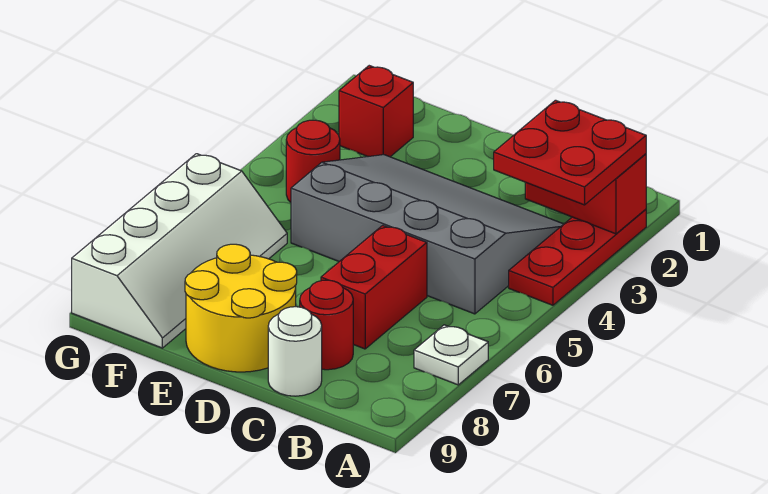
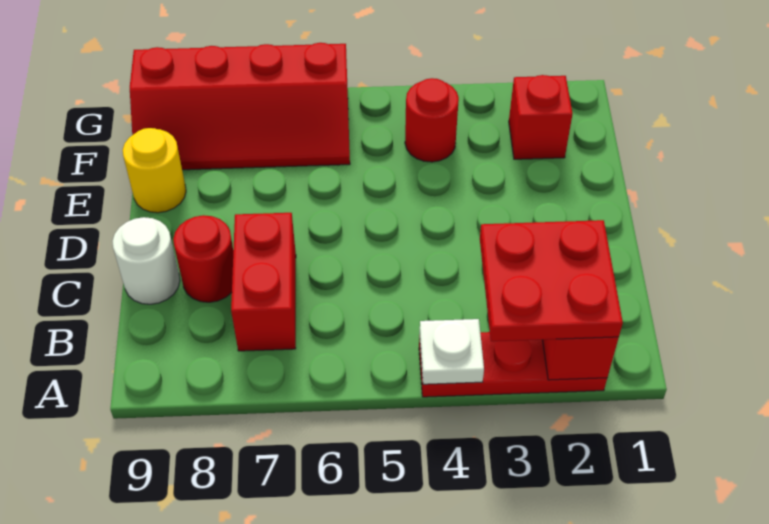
white 1x1 plate [414,325,488,385] -> white 1x1 plate moved to [420,319,484,384]
grey 3x4 slope [291,155,564,314] -> none
red 1x2 brick [321,225,427,349] -> red 1x2 brick turned to [231,213,296,351]
yellow 2x2 round brick [185,244,297,372] -> yellow 1x1 round brick [123,128,186,213]
white 2x4 slope [72,154,287,348] -> red 2x4 slope [130,43,350,170]

